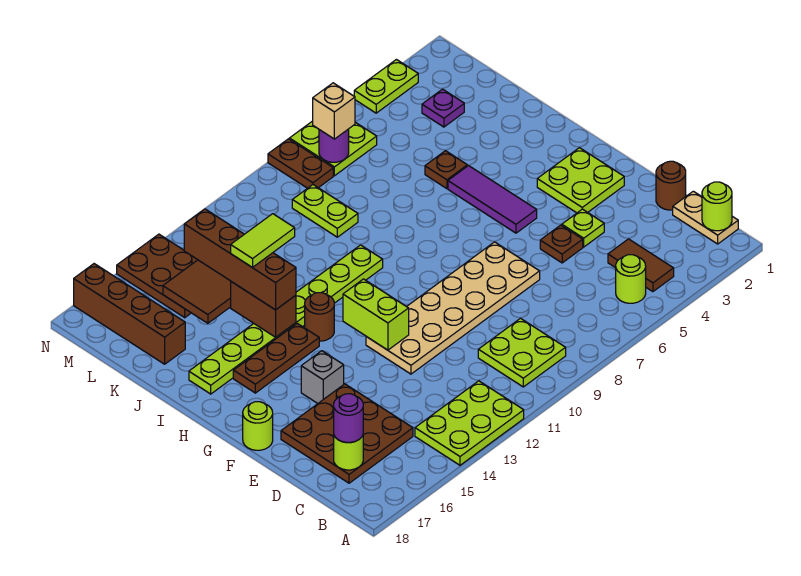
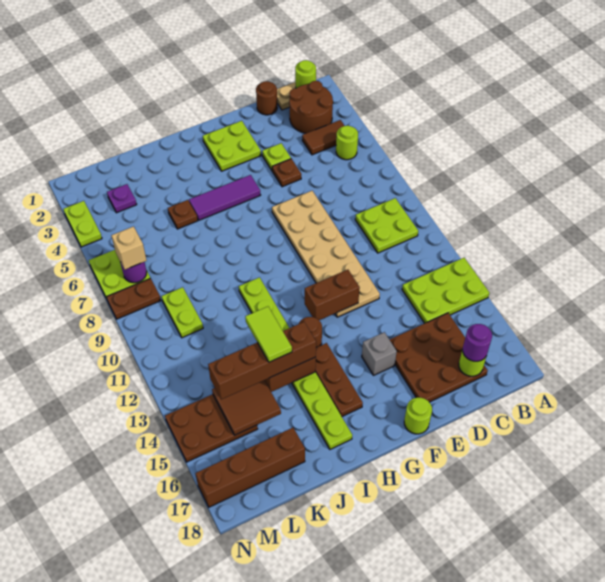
lime 2x3 plate [415,381,524,465] -> lime 2x3 plate turned to [402,258,490,323]
none -> brown 2x2 round brick [289,81,333,133]
lime 1x2 brick [343,279,409,350] -> brown 1x2 brick [305,270,360,320]
lime 1x2 plate [292,185,358,237] -> lime 1x2 plate turned to [161,287,203,338]

